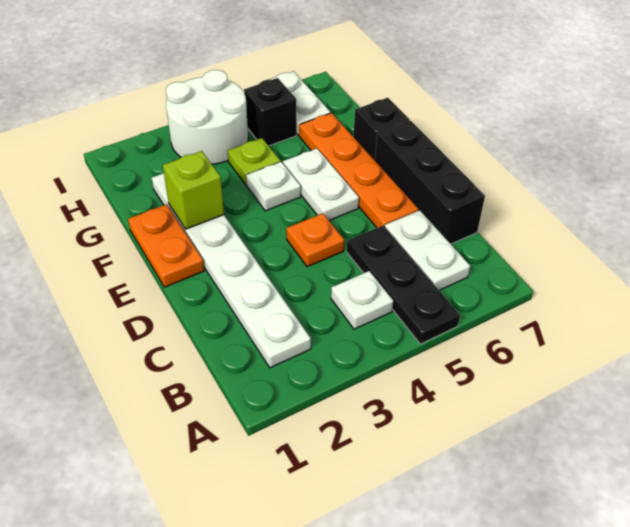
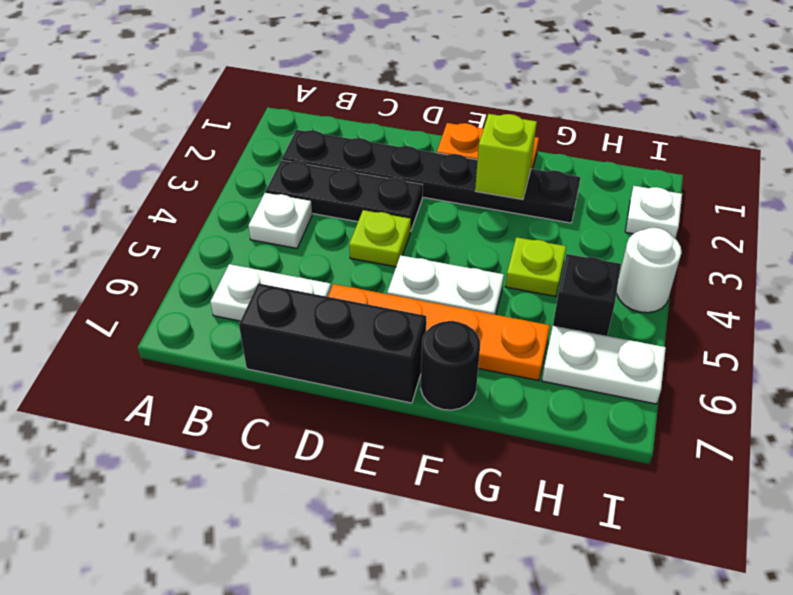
black 1x3 plate [347,226,460,344] -> black 1x3 plate moved to [266,160,423,231]
white 1x6 plate [152,173,311,368] -> black 1x6 plate [282,130,580,223]
orange 1x1 plate [286,213,344,267] -> lime 1x1 plate [349,210,411,267]
white 1x1 plate [246,162,301,211] -> white 1x1 plate moved to [625,186,682,238]
black 1x1 brick [353,98,410,160] -> black 1x1 round brick [421,321,480,410]
white 2x2 round brick [166,70,248,164] -> white 1x1 round brick [617,228,682,313]

